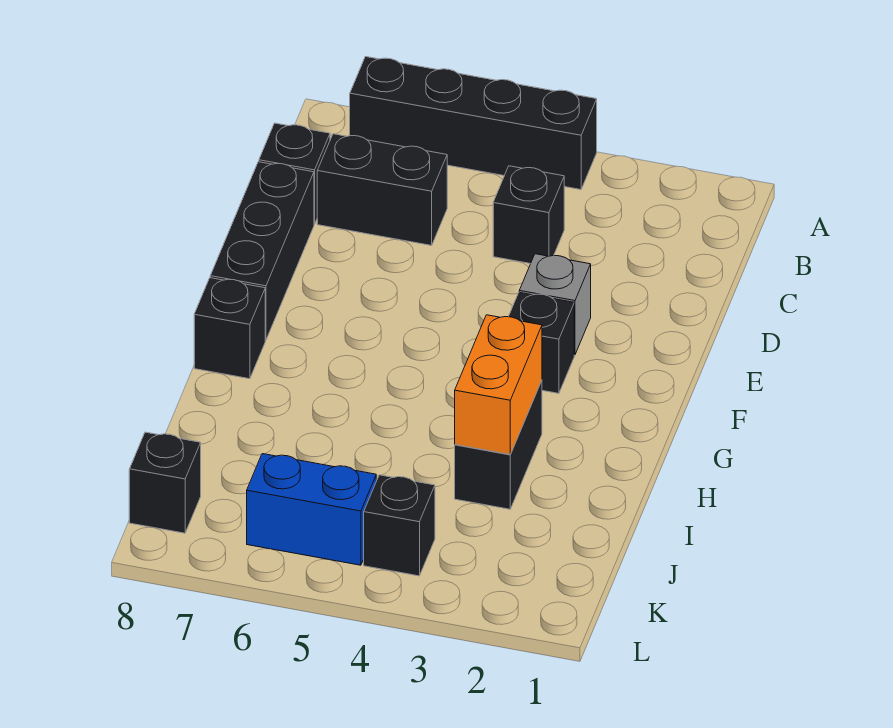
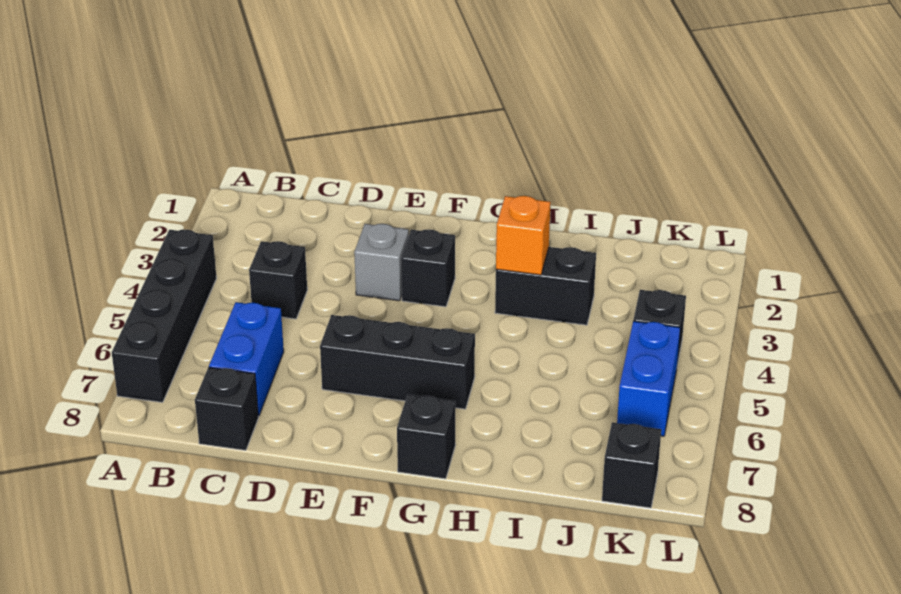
black 1x2 brick [317,134,447,245] -> blue 1x2 brick [209,302,284,416]
black 1x3 brick [210,162,314,340] -> black 1x3 brick moved to [320,315,475,409]
orange 1x2 brick [455,315,542,454] -> orange 1x1 brick [496,196,551,275]

